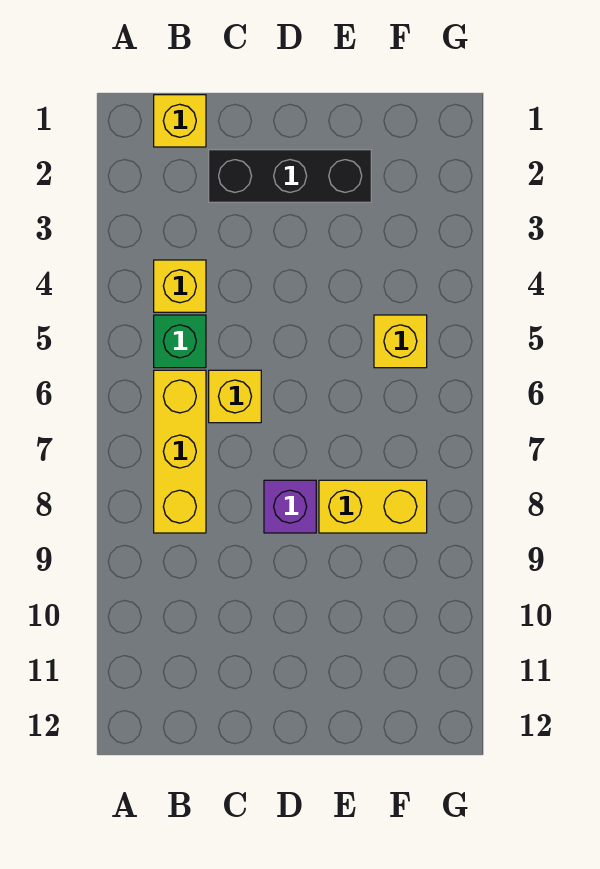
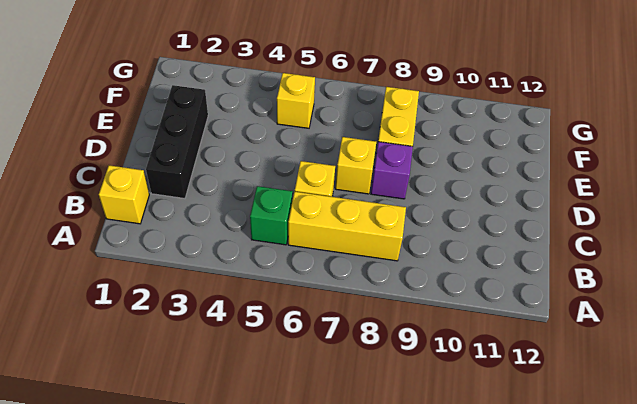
yellow 1x1 brick [154,260,206,312] -> yellow 1x1 brick moved to [335,137,376,194]

